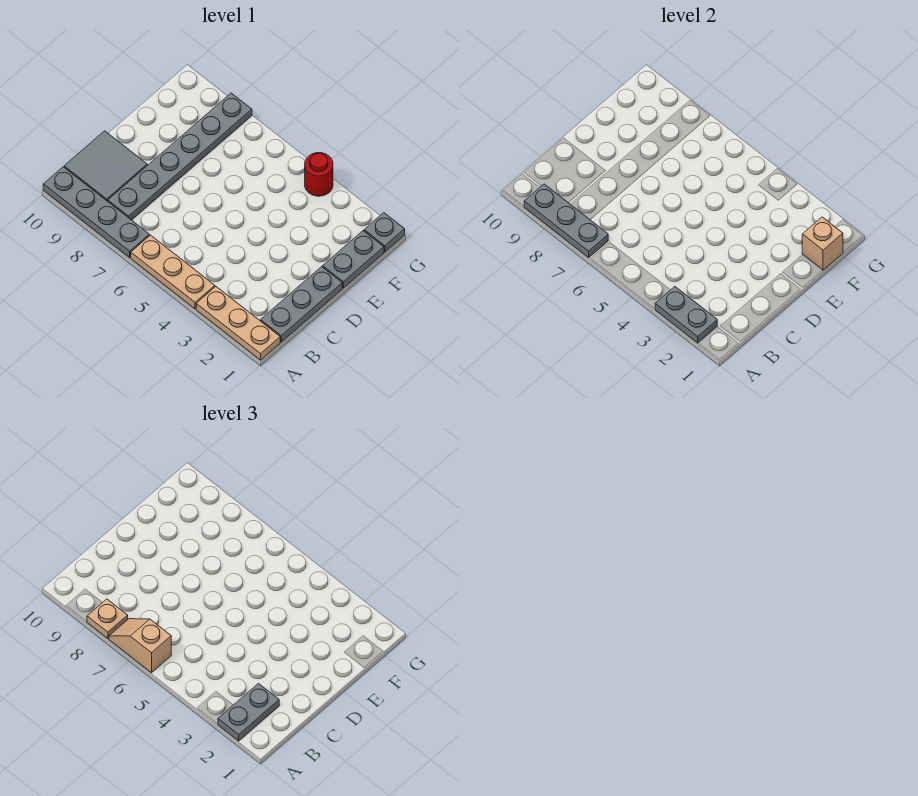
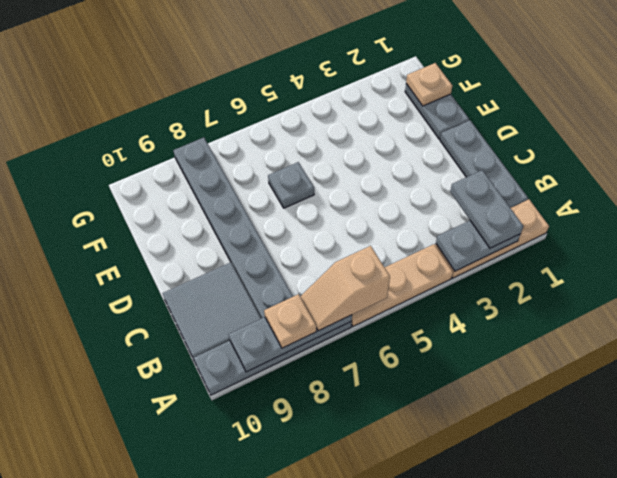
tan 1x1 brick [802,217,843,270] -> tan 1x1 plate [406,63,452,106]
grey 1x1 plate [364,213,405,252] -> grey 1x1 plate moved to [268,162,314,208]
red 1x1 round brick [305,153,333,196] -> none

